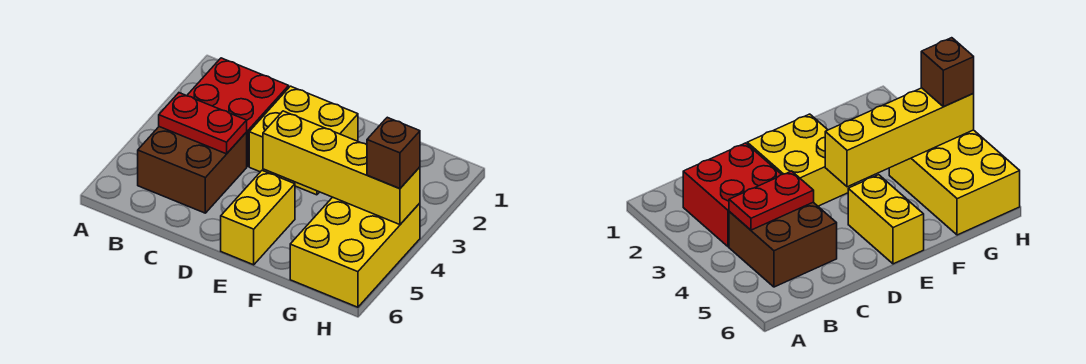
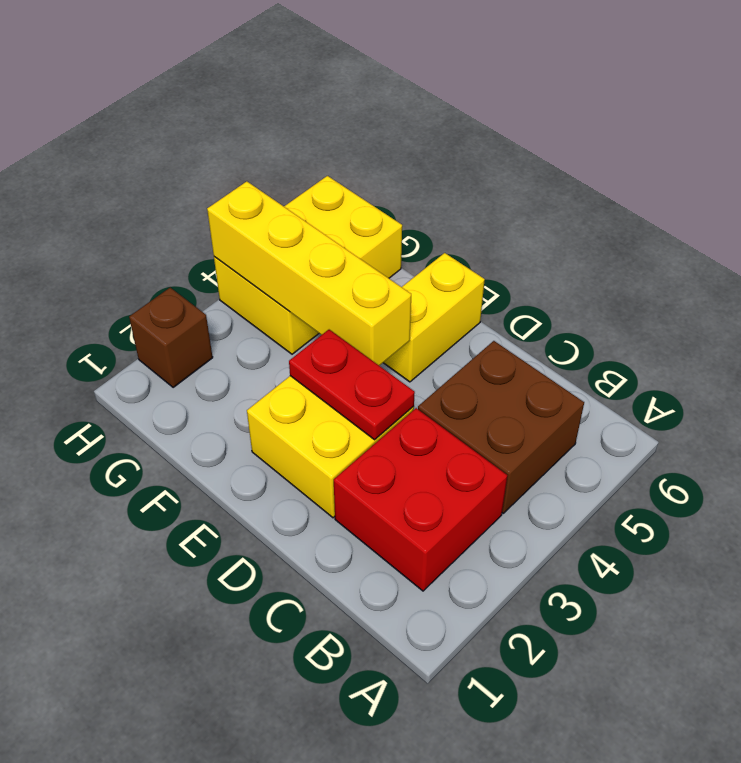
red 1x2 plate [159,93,247,154] -> red 1x2 plate moved to [289,330,415,440]
brown 1x1 brick [367,117,420,189] -> brown 1x1 brick moved to [129,288,213,388]

